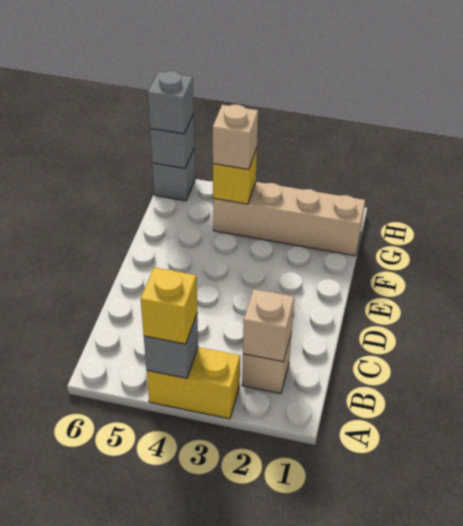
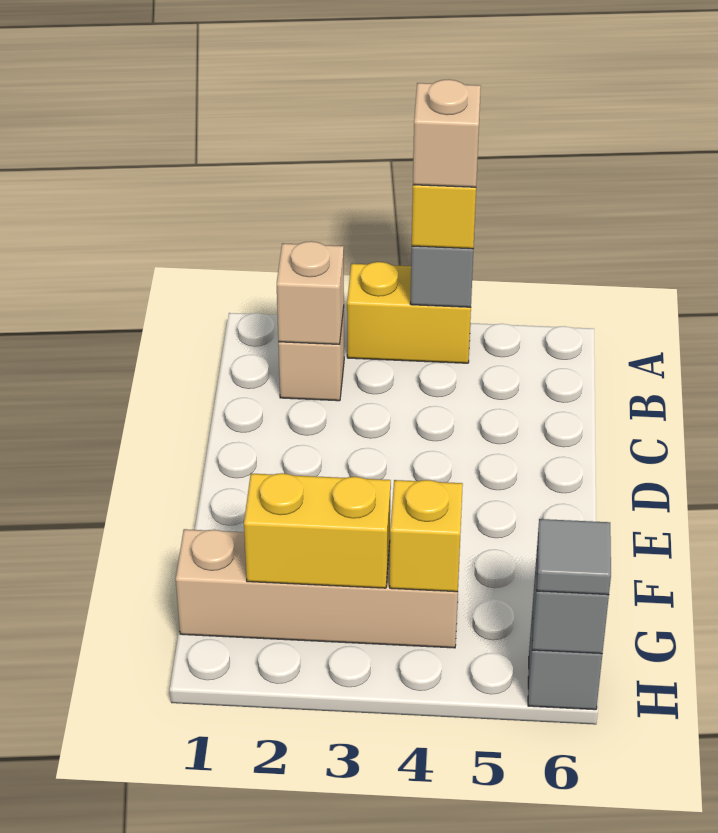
none -> yellow 1x2 brick [244,473,391,588]
tan 1x1 brick [213,105,258,169] -> tan 1x1 brick moved to [413,79,481,187]
grey 1x1 brick [148,71,194,134] -> grey 1x1 tile [537,519,611,595]

